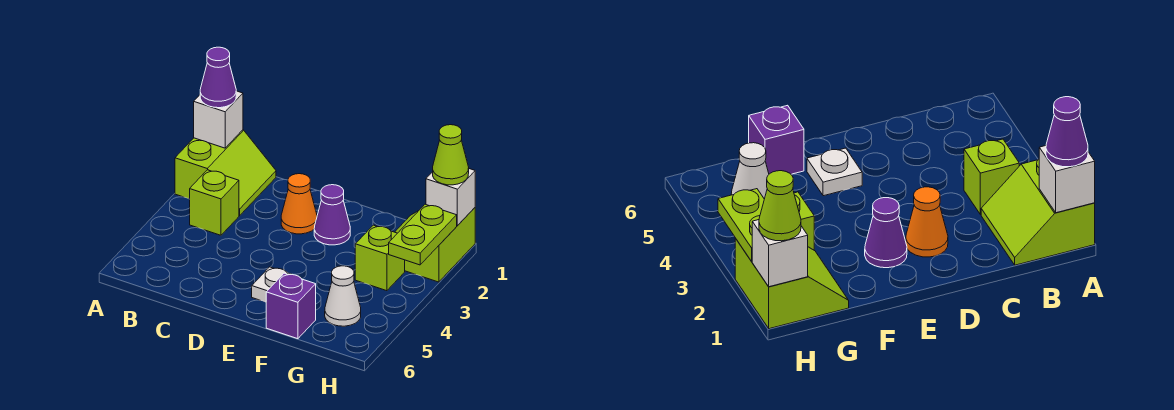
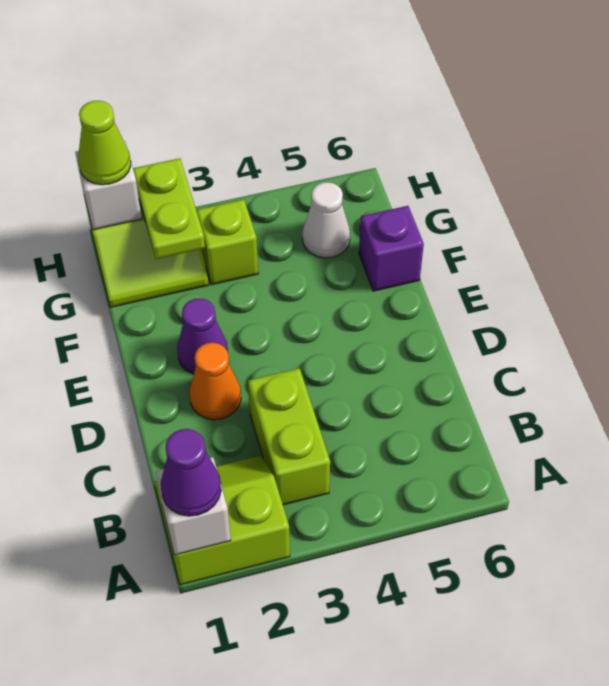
lime 1x1 brick [190,170,239,235] -> lime 1x2 brick [248,368,330,505]
white 1x1 plate [252,267,301,302] -> none
lime 1x2 plate [389,204,457,265] -> lime 1x2 plate turned to [133,158,205,259]

